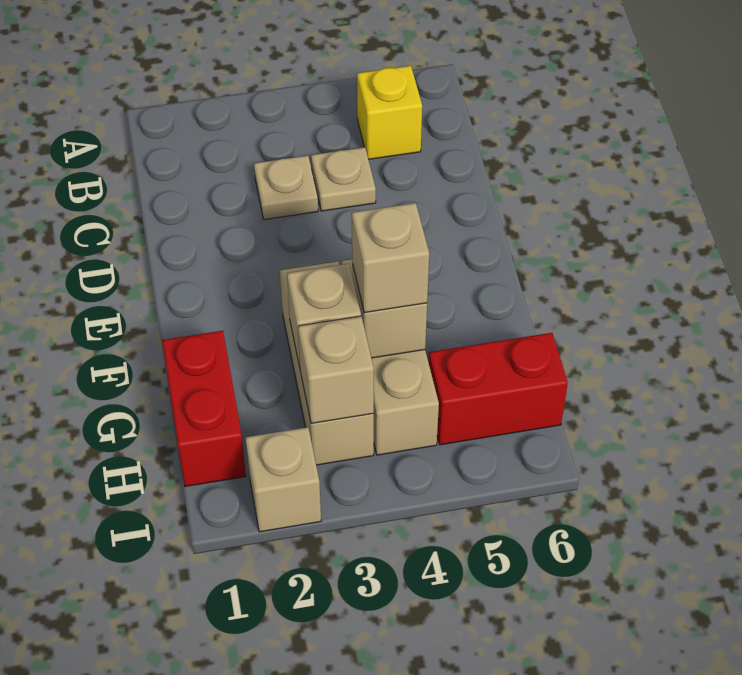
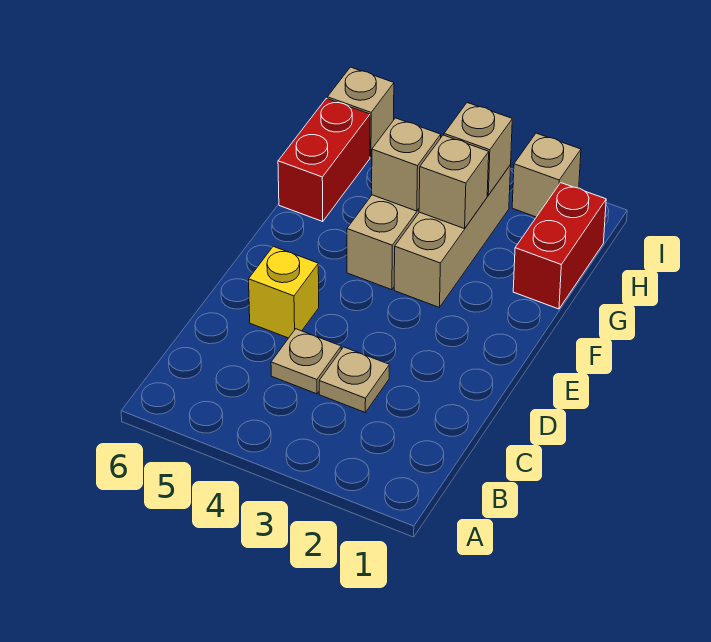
yellow 1x1 brick [357,66,422,159] -> yellow 1x1 brick moved to [249,246,319,338]
tan 1x1 brick [352,203,429,313] -> tan 1x1 brick moved to [327,67,394,157]
red 1x2 brick [428,333,568,445] -> red 1x2 brick turned to [278,98,370,222]

